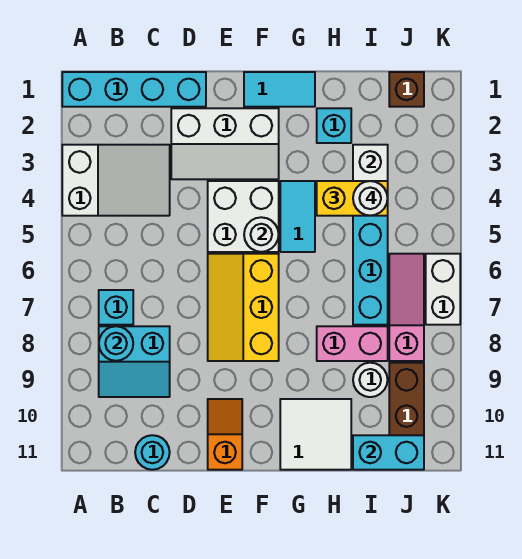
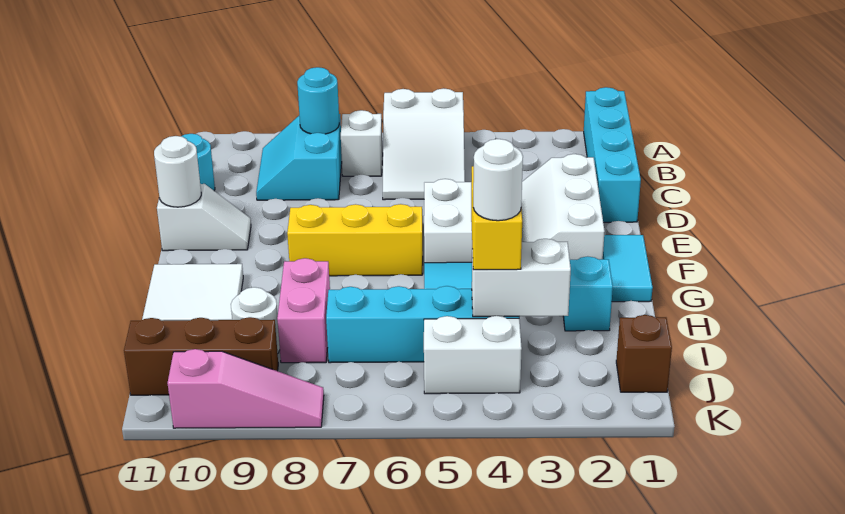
white 2x3 slope [62,145,170,216] -> white 2x3 slope moved to [383,88,465,200]
cyan 1x1 brick [99,290,133,325] -> white 1x1 brick [341,110,383,176]
orange 1x2 slope [208,399,242,470] -> white 1x2 slope [157,184,251,251]
white 1x1 round brick [244,217,279,252] -> white 1x1 round brick moved to [154,136,201,207]
cyan 1x2 brick [353,435,424,470] -> none
pink 1x3 slope [389,254,424,361] -> pink 1x3 slope moved to [167,349,324,428]
white 1x2 brick [426,254,460,325] -> white 1x2 brick moved to [424,316,522,394]

